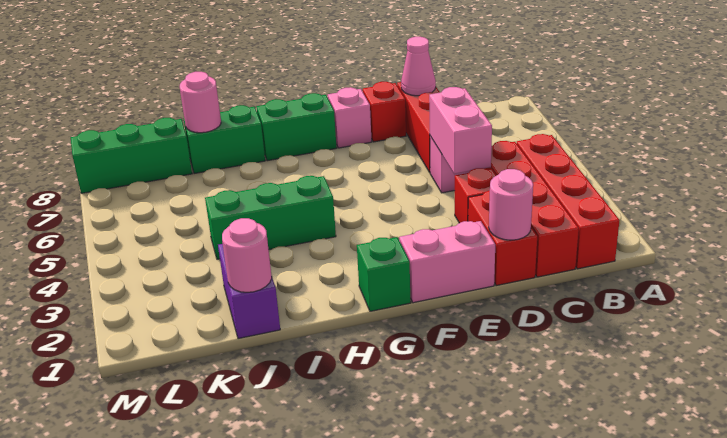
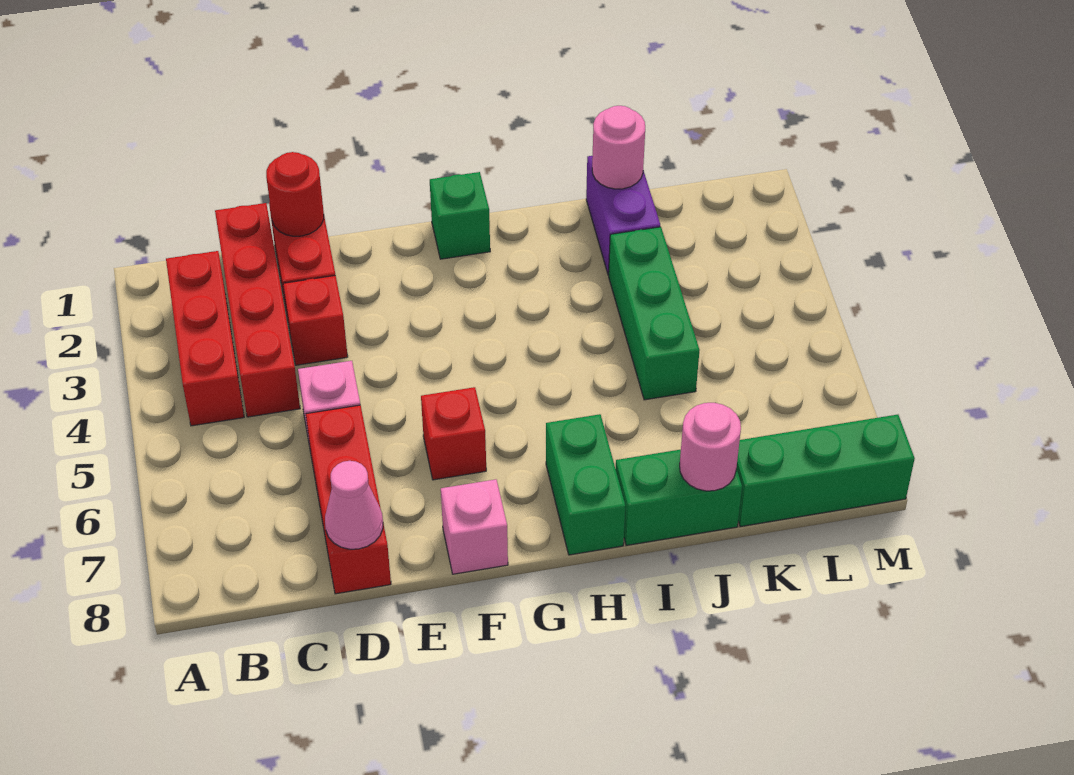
red 1x4 brick [517,134,620,269] -> red 1x3 brick [166,251,244,426]
pink 1x1 round brick [489,169,533,240] -> red 1x1 round brick [266,152,324,236]
pink 1x2 brick [429,87,492,174] -> none
pink 1x2 brick [399,221,495,303] -> none
red 1x1 brick [363,82,406,142] -> red 1x1 brick moved to [421,387,486,480]
green 1x2 brick [257,93,337,161] -> green 1x2 brick turned to [546,414,625,555]
green 1x3 brick [205,176,336,259] -> green 1x3 brick turned to [609,227,700,400]

